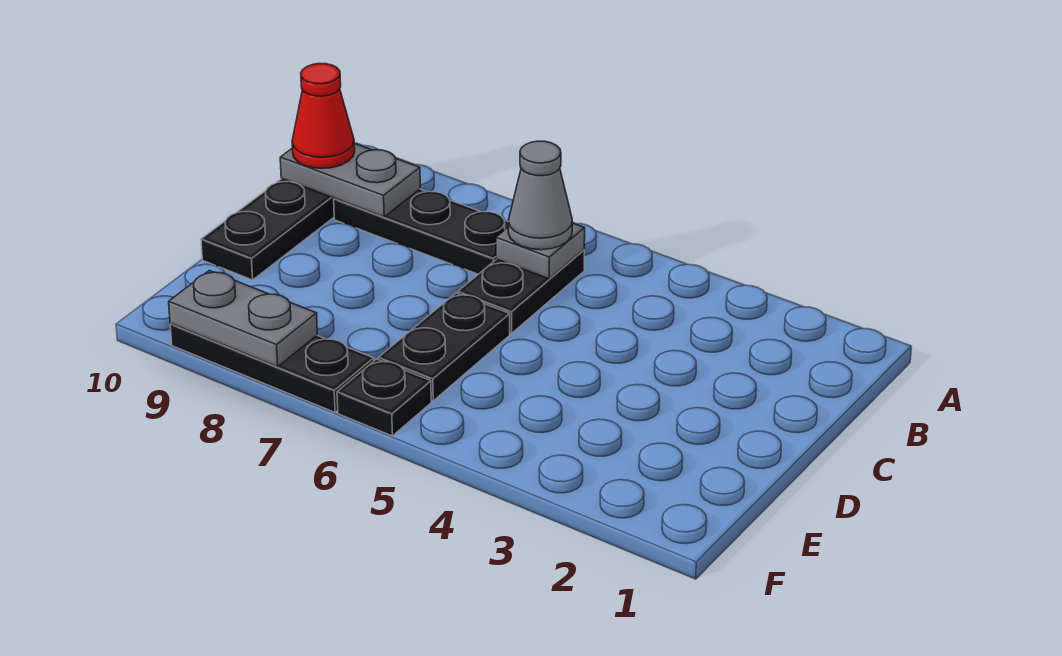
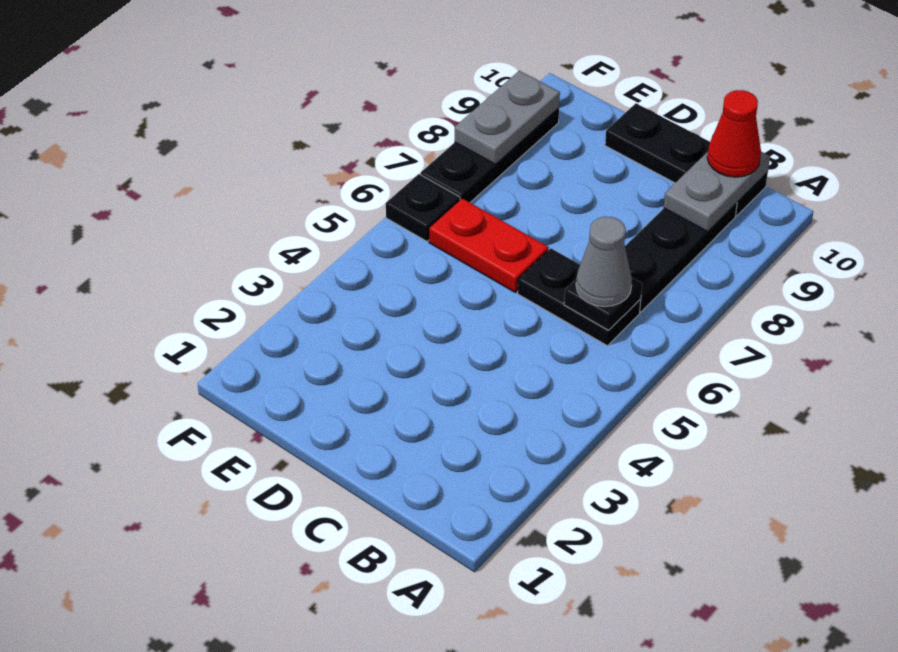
grey 1x1 plate [496,223,585,279] -> black 1x1 plate [564,278,642,330]
black 1x2 plate [378,293,510,401] -> red 1x2 plate [429,198,549,292]

